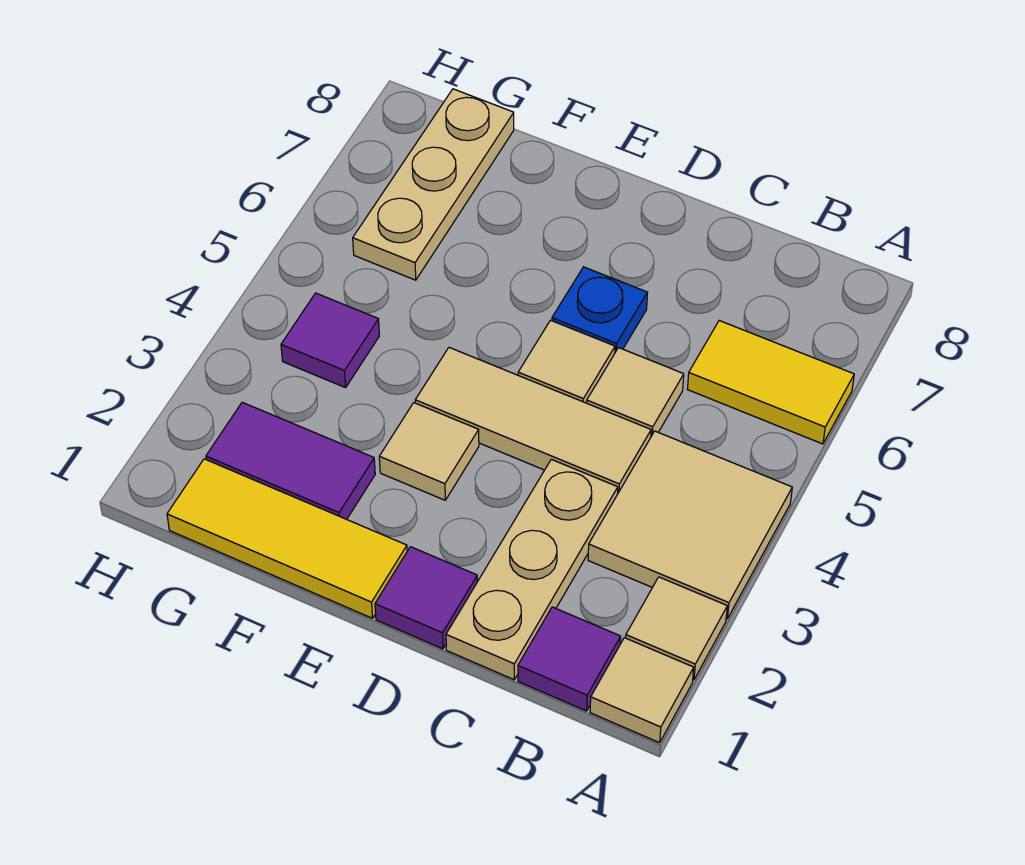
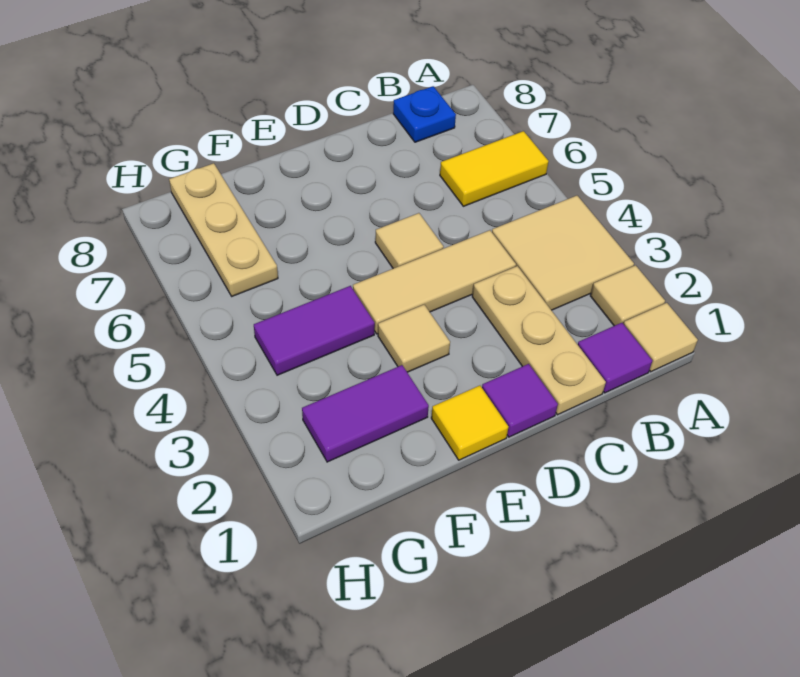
tan 1x1 tile [587,348,684,436] -> none
blue 1x1 plate [552,267,648,352] -> blue 1x1 plate moved to [393,86,456,142]
yellow 1x3 tile [167,459,407,618] -> yellow 1x1 tile [431,386,508,460]
purple 1x1 tile [281,293,379,388] -> purple 1x2 tile [254,286,375,375]

